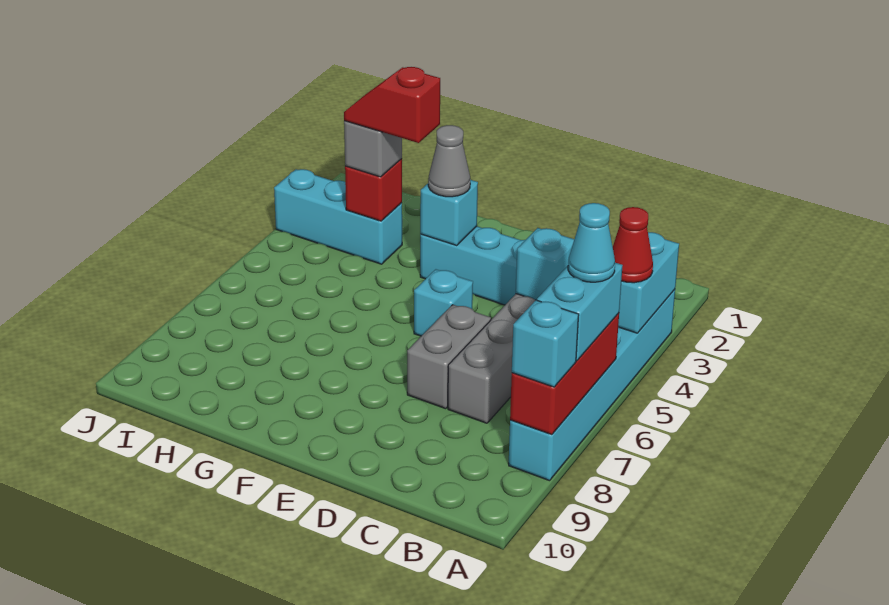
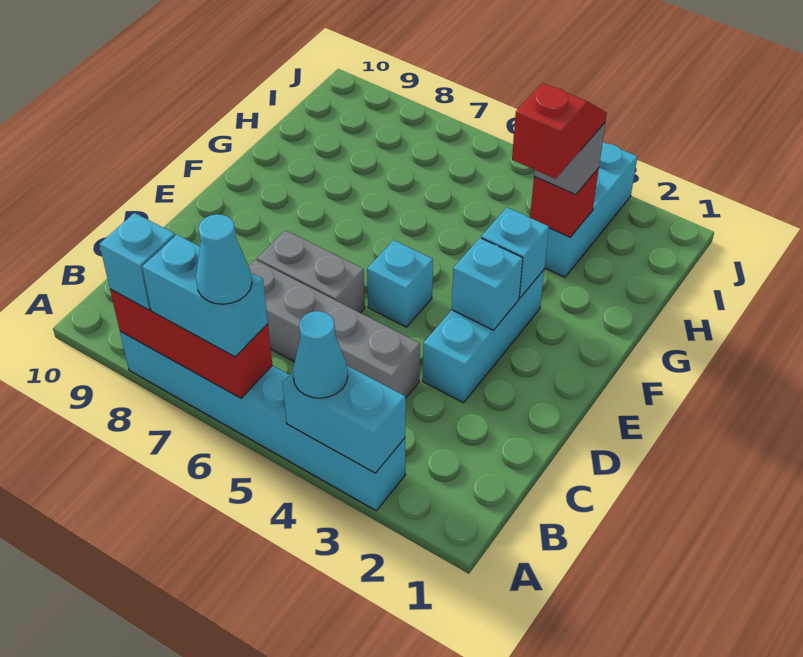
red 1x1 cone [613,207,653,283] -> cyan 1x1 cone [293,311,348,398]
cyan 1x1 brick [516,228,574,300] -> cyan 1x1 brick moved to [452,238,523,330]
grey 1x1 cone [428,125,470,197] -> none

